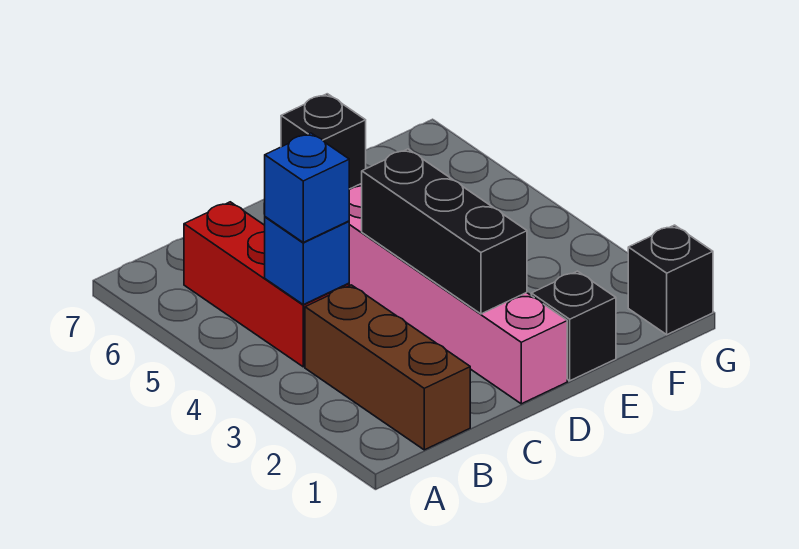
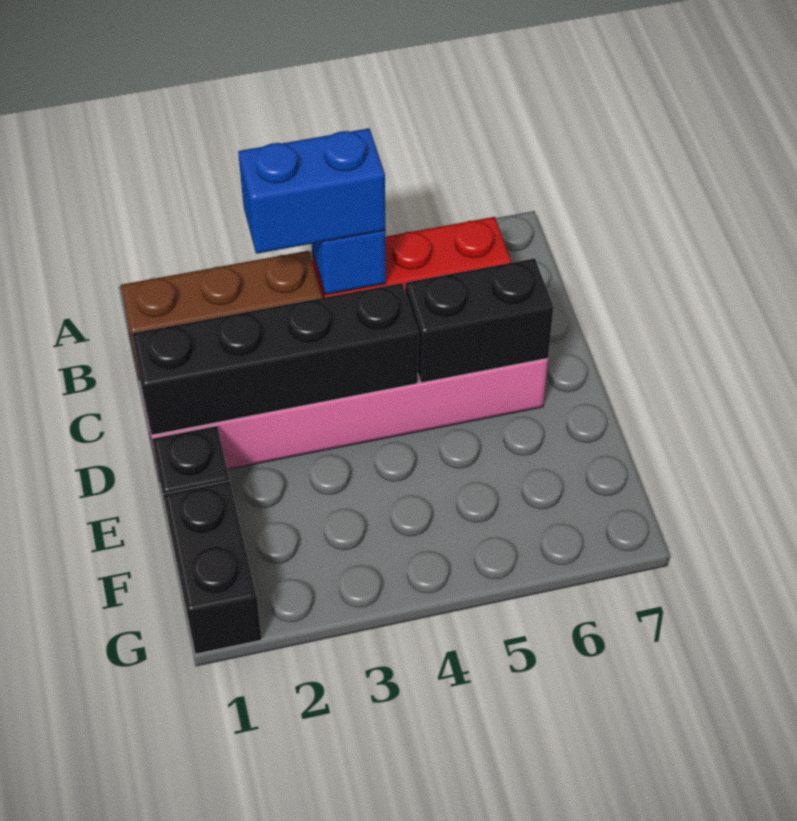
blue 1x1 brick [265,133,349,242] -> blue 1x2 brick [238,128,385,254]
black 1x3 brick [362,149,527,314] -> black 1x4 brick [132,283,418,435]
black 1x1 brick [281,94,366,189] -> black 1x2 brick [405,258,553,383]
black 1x1 brick [628,225,713,335] -> black 1x2 brick [163,481,262,654]

